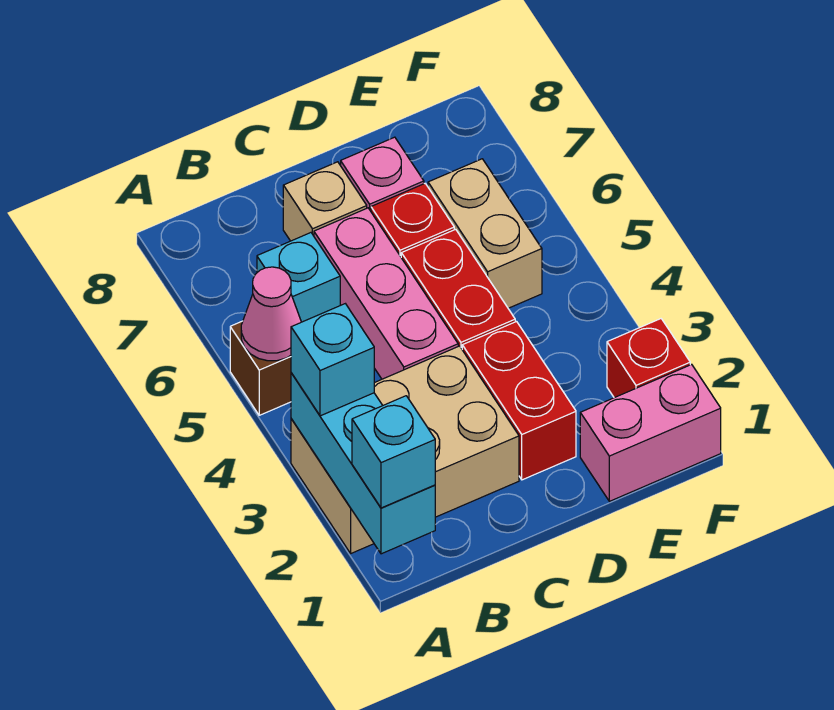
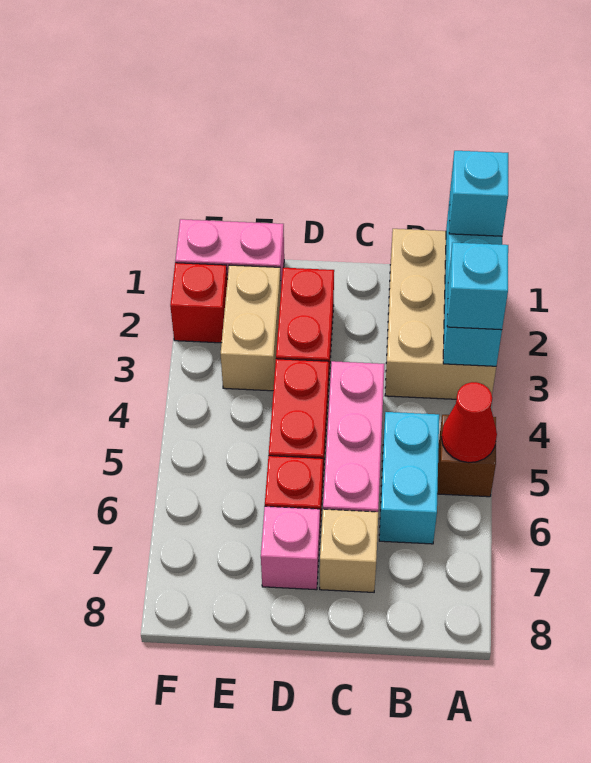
tan 2x3 brick [291,346,519,553] -> tan 2x3 brick turned to [385,229,496,399]
pink 1x1 cone [241,267,301,361] -> red 1x1 cone [442,382,497,463]
cyan 1x1 brick [257,233,340,322] -> cyan 1x2 brick [379,412,439,544]
tan 1x2 brick [428,159,542,308] -> tan 1x2 brick moved to [221,265,281,391]

